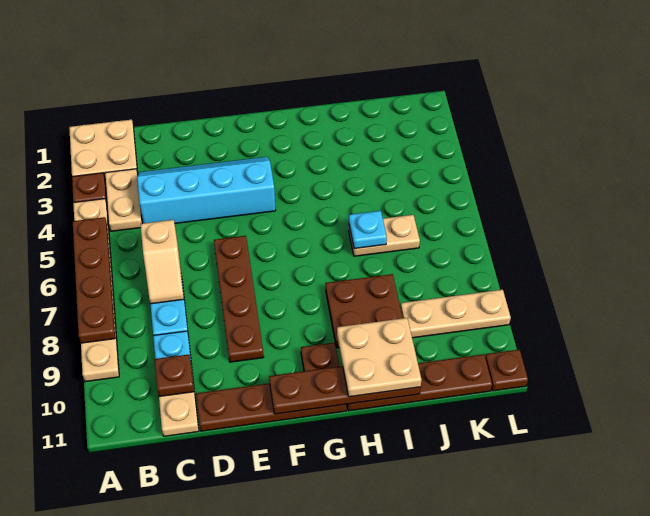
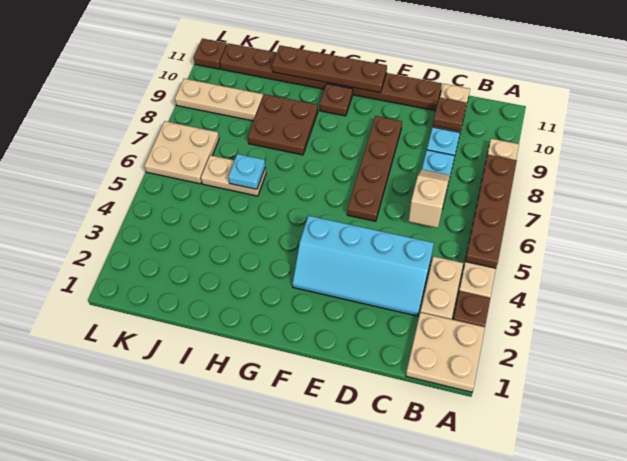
tan 2x2 plate [337,318,421,397] -> tan 2x2 plate moved to [144,121,219,184]

